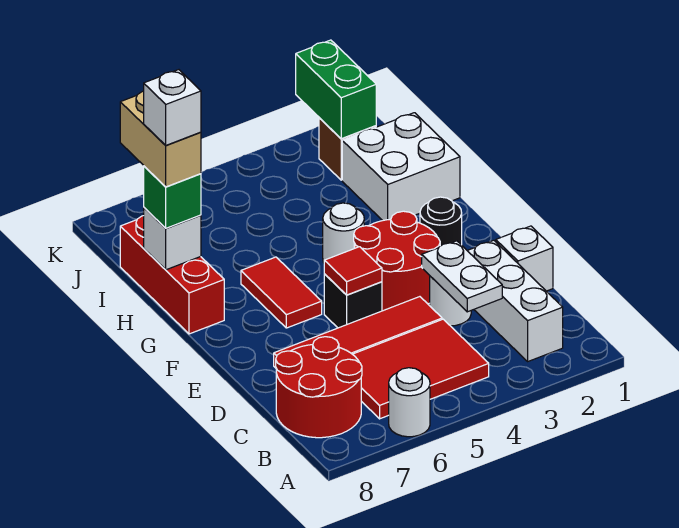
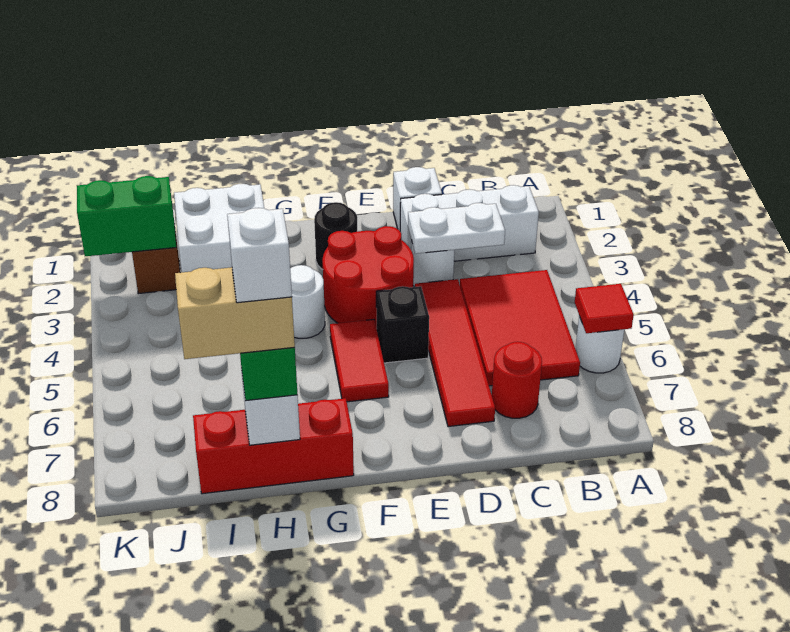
red 2x2 round brick [276,337,362,438] -> red 1x1 round brick [492,342,542,418]
red 1x1 tile [324,247,382,295] -> red 1x1 tile moved to [575,284,634,333]
red 1x2 tile [241,257,322,328] -> red 1x2 tile turned to [330,319,389,402]

